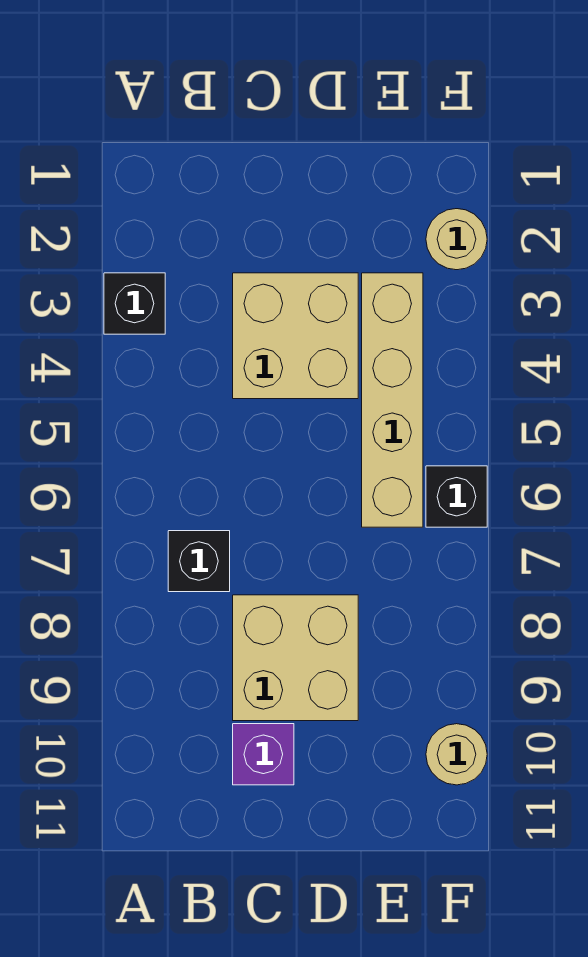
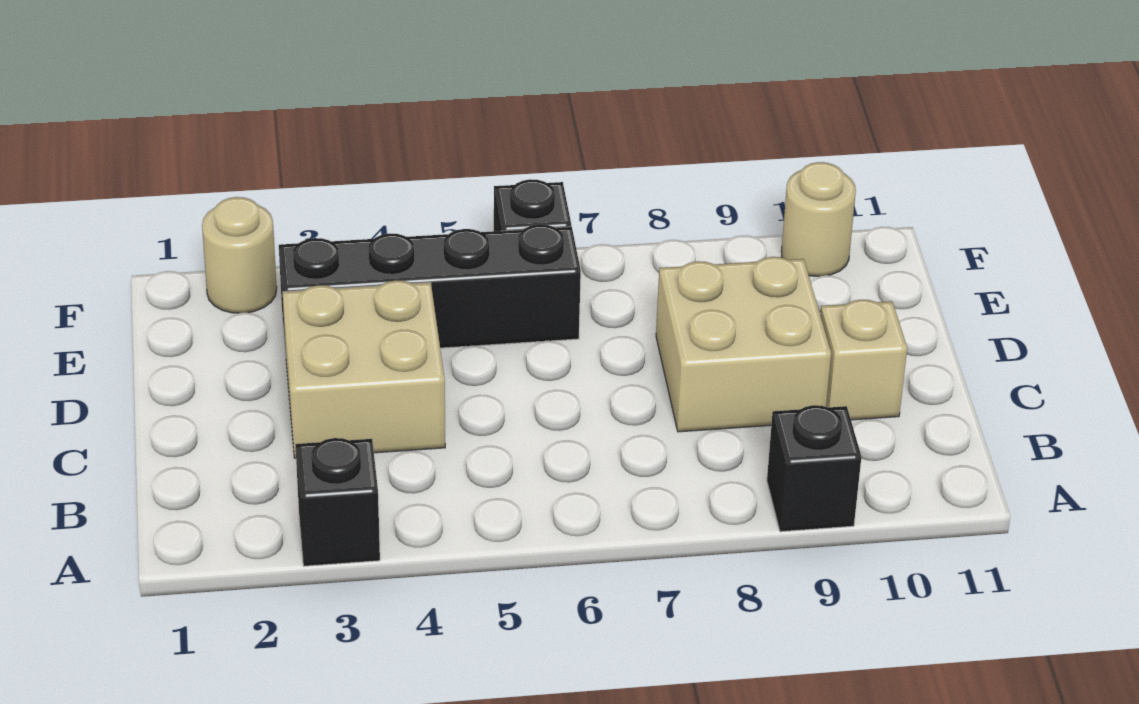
black 1x1 brick [168,531,230,592] -> black 1x1 brick moved to [767,405,861,532]
purple 1x1 brick [233,724,294,785] -> tan 1x1 brick [820,300,907,420]
tan 1x4 brick [362,273,423,527] -> black 1x4 brick [279,224,581,352]

